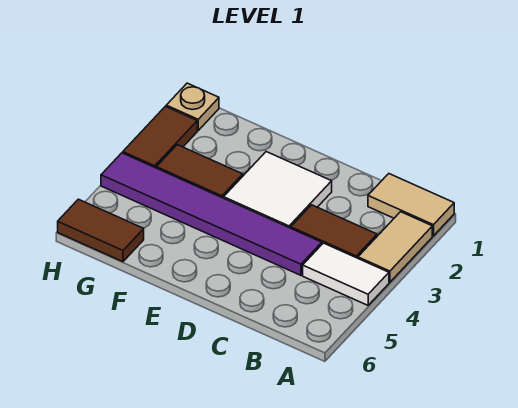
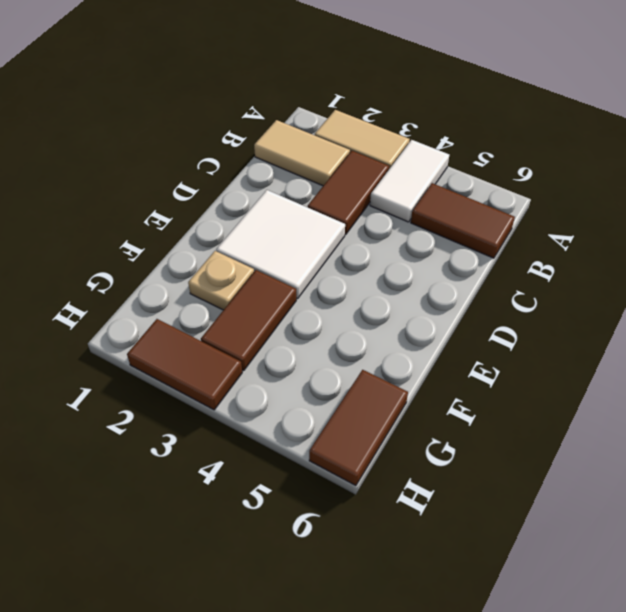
tan 1x2 tile [368,174,454,236] -> tan 1x2 tile turned to [254,120,350,186]
none -> brown 1x2 tile [411,183,515,258]
purple 1x6 tile [101,153,322,275] -> none
tan 1x1 plate [166,83,219,130] -> tan 1x1 plate moved to [188,251,254,310]

